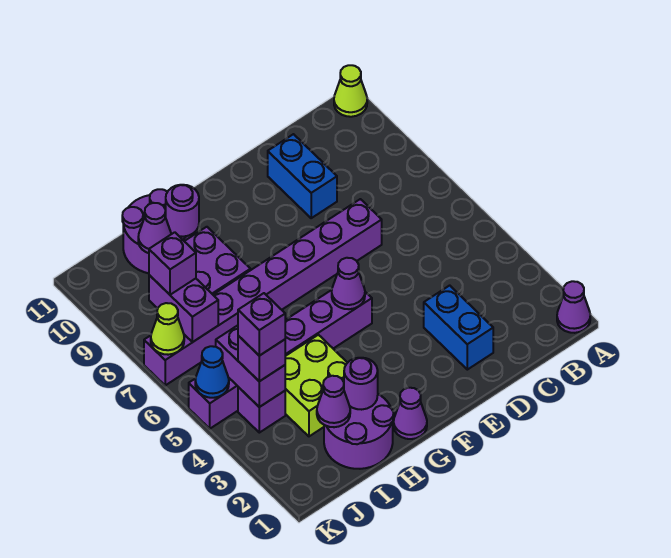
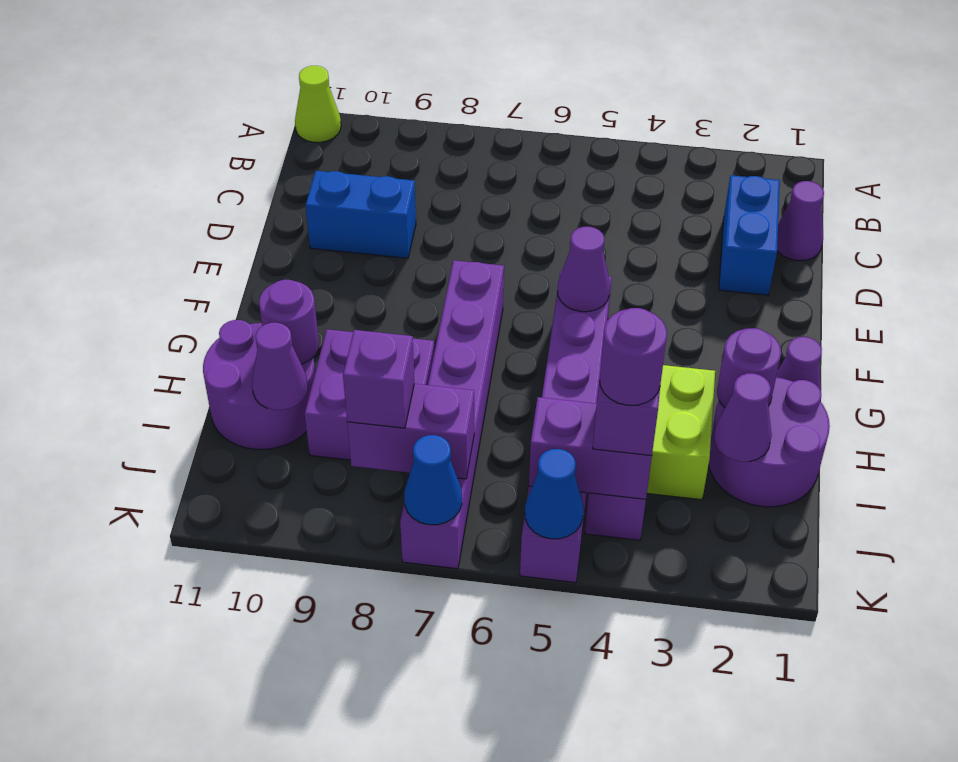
purple 1x1 cone [557,281,590,333] -> purple 1x1 cone moved to [777,181,824,261]
blue 1x2 brick [424,285,493,370] -> blue 1x2 brick turned to [719,175,780,295]
purple 1x8 brick [144,199,382,385] -> purple 1x6 brick [400,260,504,569]
purple 1x1 brick [238,293,285,356] -> purple 1x1 round brick [600,308,667,405]
lime 1x1 cone [151,303,184,355] -> blue 1x1 cone [404,435,462,525]

